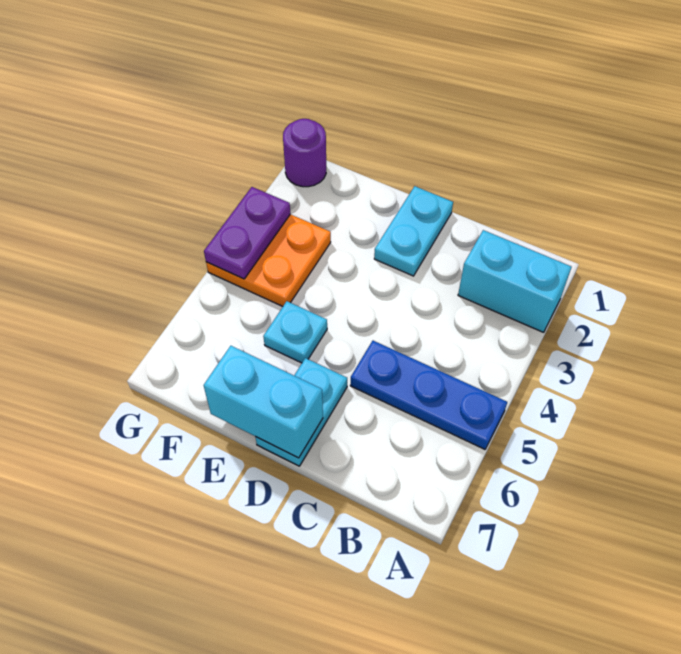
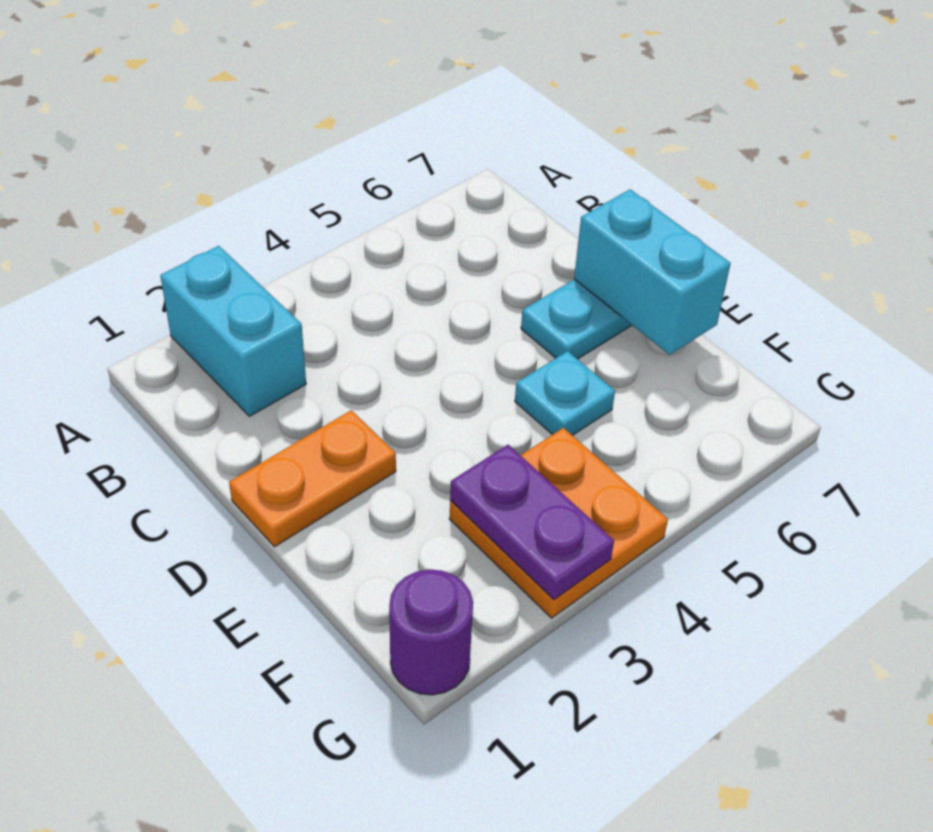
blue 1x3 plate [350,341,507,449] -> none
cyan 1x2 plate [374,186,453,276] -> orange 1x2 plate [229,410,396,547]
purple 1x2 plate [204,187,290,279] -> purple 1x2 plate turned to [450,445,614,600]

